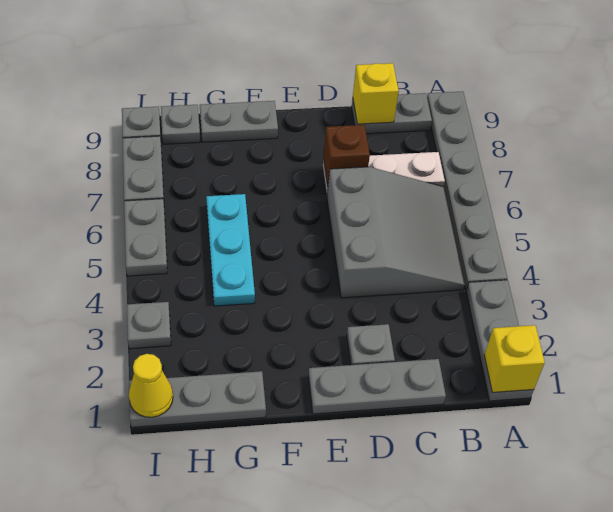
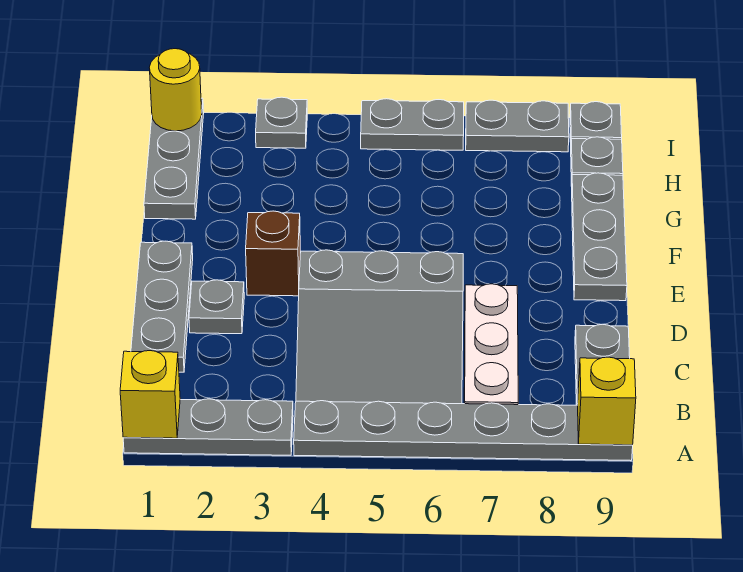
yellow 1x1 brick [353,63,399,124] -> yellow 1x1 brick moved to [578,357,636,445]
brown 1x1 brick [323,125,370,187] -> brown 1x1 brick moved to [246,211,300,296]
grey 1x2 plate [200,101,278,142] -> grey 1x3 plate [572,173,627,301]
cyan 1x3 plate [206,194,255,306] -> none
yellow 1x1 cone [129,354,173,417] -> yellow 1x1 round brick [149,49,202,131]

